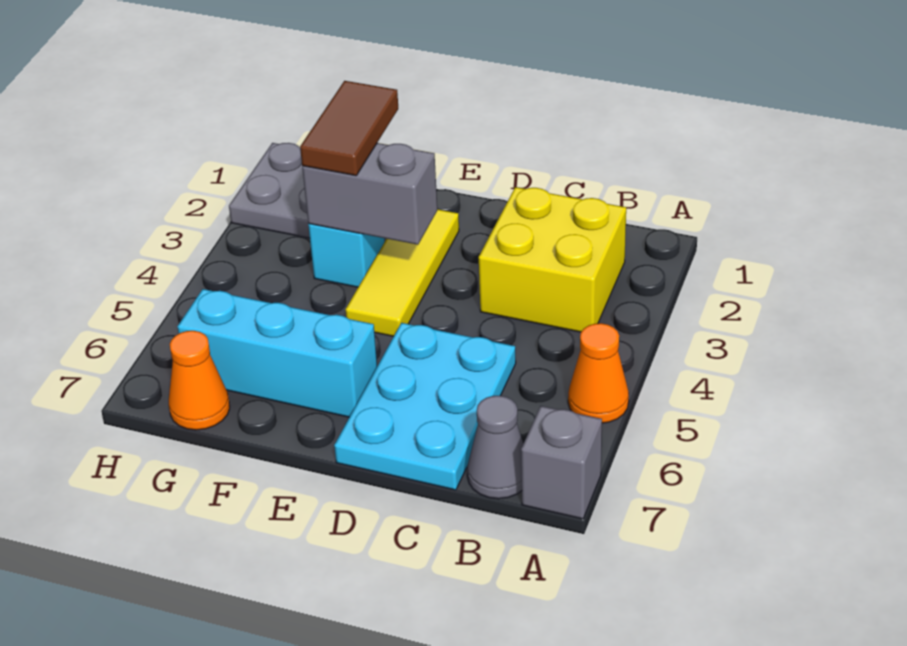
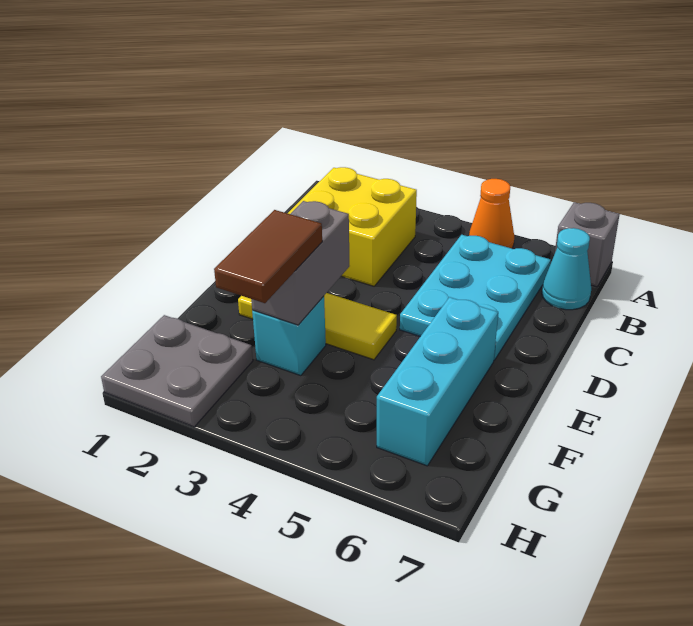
grey 1x1 cone [467,396,523,499] -> cyan 1x1 cone [542,228,591,310]
cyan 2x3 plate [334,323,516,490] -> cyan 2x3 plate turned to [400,235,551,360]
brown 1x2 tile [300,81,398,176] -> brown 1x2 tile turned to [214,210,322,303]
orange 1x1 cone [169,331,230,430] -> none

